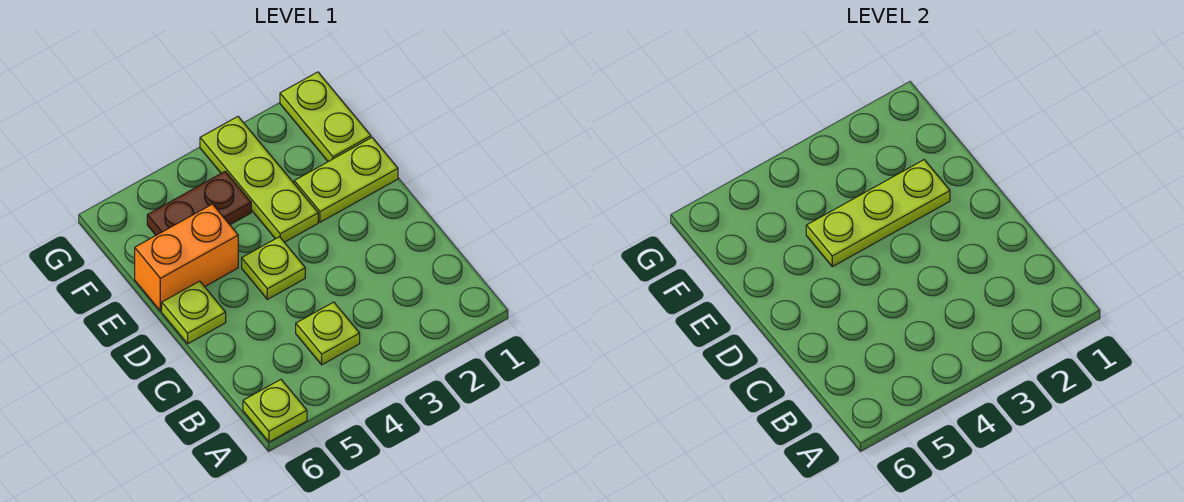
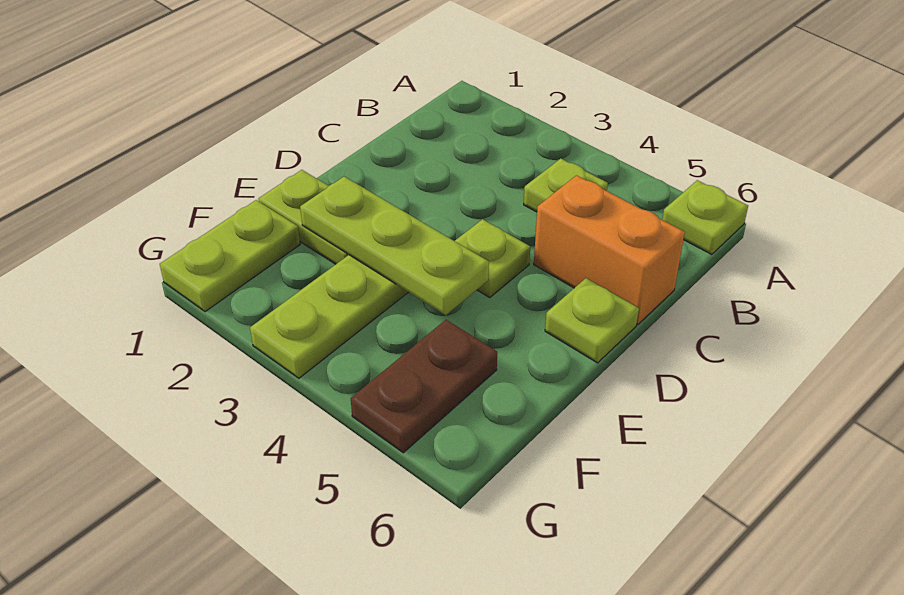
orange 1x2 brick [135,204,238,311] -> orange 1x2 brick moved to [534,175,685,324]
brown 1x2 plate [147,171,251,235] -> brown 1x2 plate turned to [351,320,497,453]

